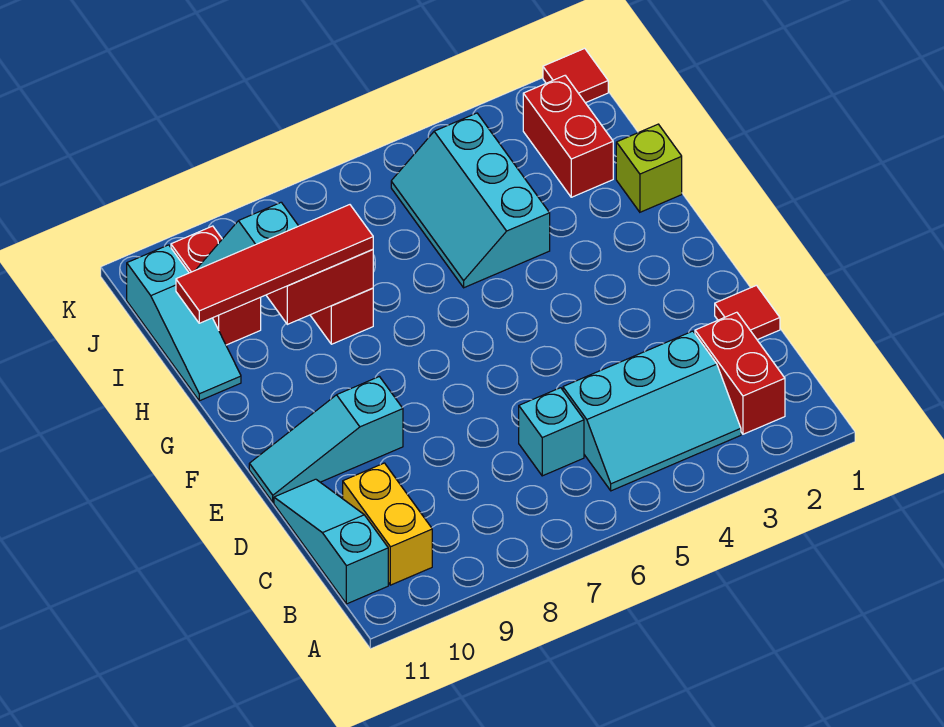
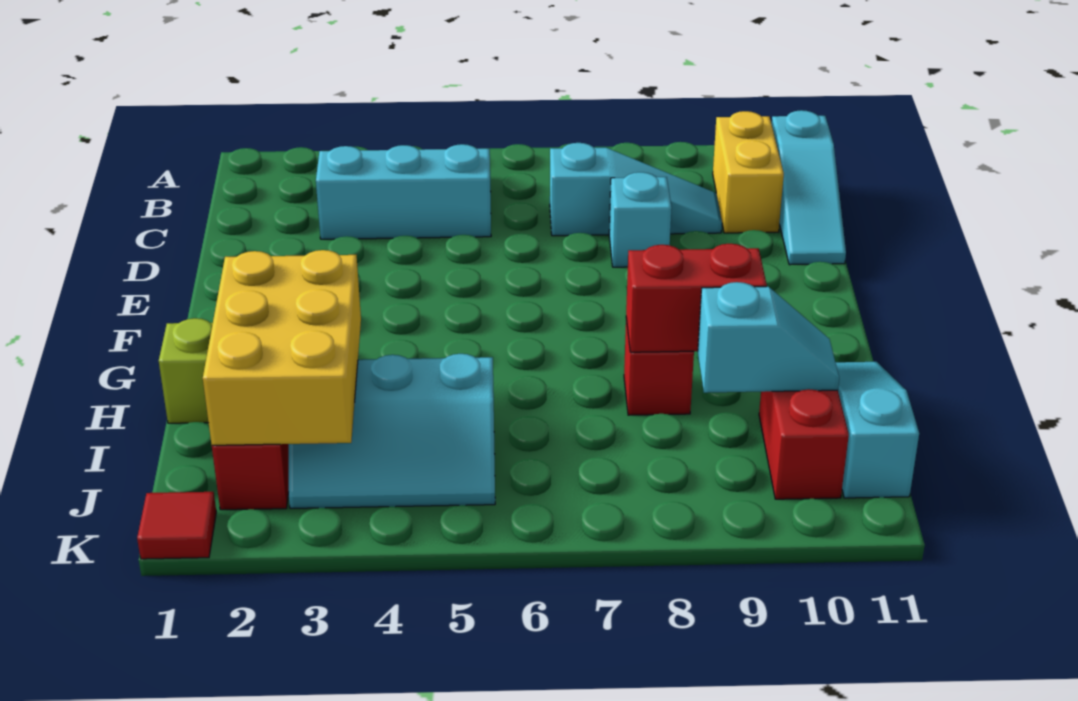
red 1x2 brick [695,312,785,434] -> none
cyan 1x1 brick [519,388,584,476] -> cyan 1x1 brick moved to [609,172,672,267]
red 1x1 tile [715,285,780,340] -> none
cyan 1x3 slope [249,377,403,502] -> cyan 1x3 slope moved to [550,143,722,236]
none -> yellow 2x3 brick [203,250,361,445]
cyan 2x3 slope [391,113,550,288] -> cyan 2x3 slope turned to [289,354,495,508]
red 1x4 tile [176,205,373,323] -> none

